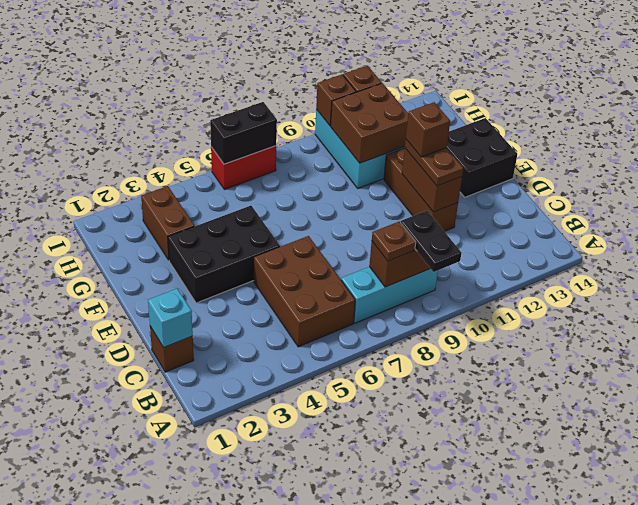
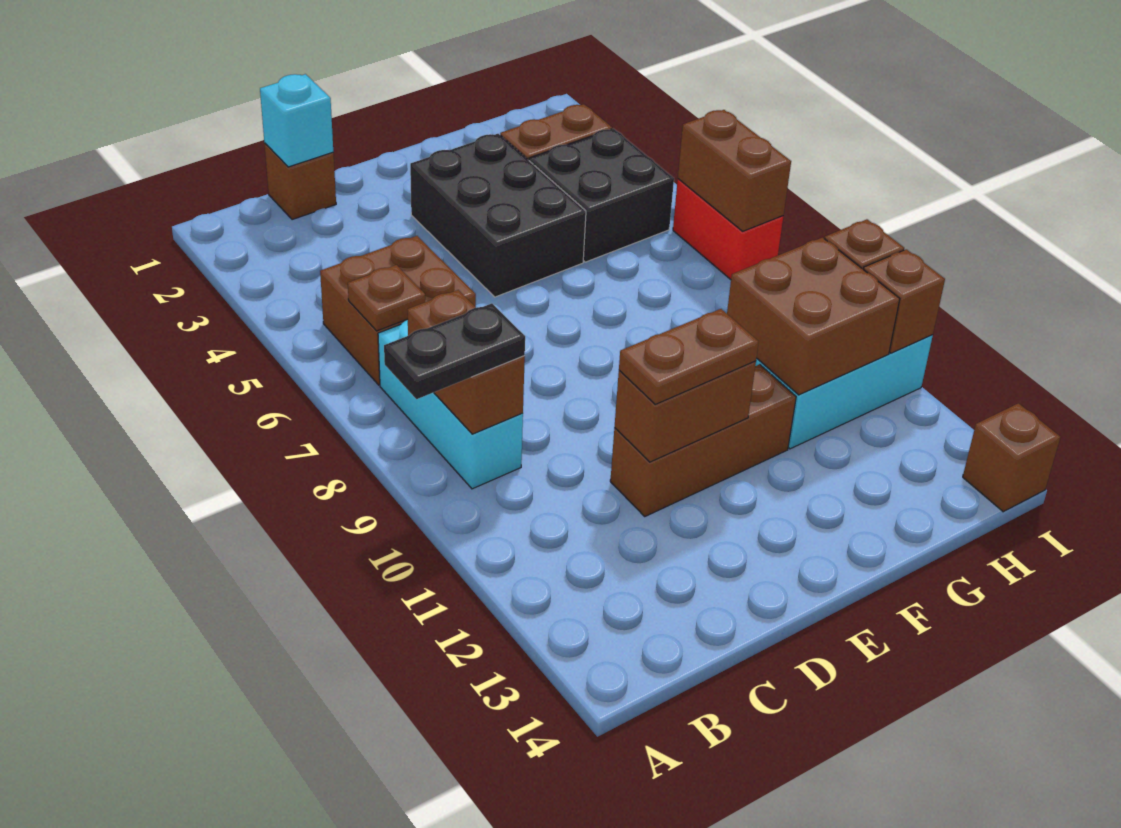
brown 2x3 brick [254,236,355,347] -> brown 2x2 brick [320,236,476,385]
brown 1x1 plate [372,222,416,261] -> brown 1x1 plate moved to [348,265,425,331]
brown 1x1 brick [406,102,450,157] -> brown 1x1 brick moved to [963,403,1061,512]
black 2x2 brick [447,118,517,197] -> black 2x2 brick moved to [529,129,674,262]
black 1x2 brick [210,102,277,164] -> brown 1x2 brick [678,110,791,231]

